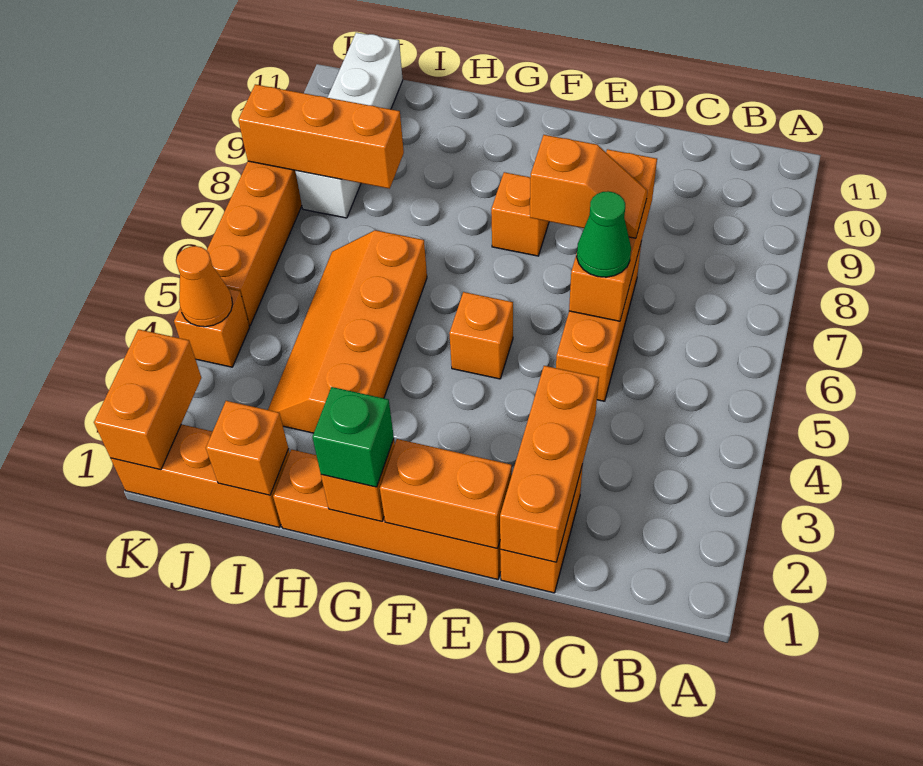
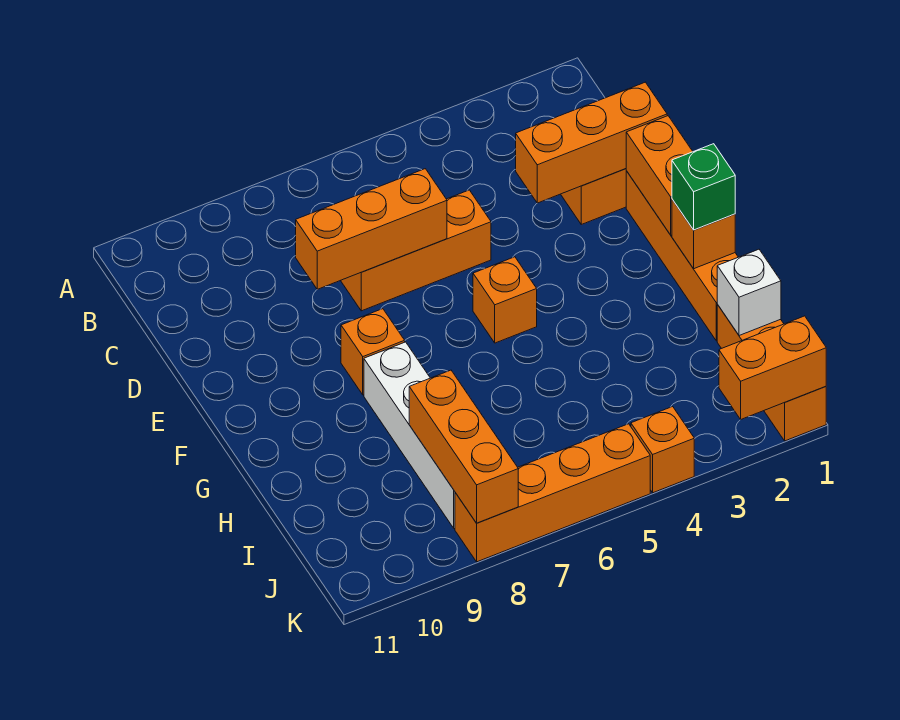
green 1x1 cone [577,191,631,277] -> none
orange 1x2 slope [530,135,647,238] -> none
orange 2x4 slope [268,230,427,433] -> none
orange 1x1 brick [206,401,289,495] -> white 1x1 brick [717,249,781,336]
white 1x4 brick [296,33,403,218] -> white 1x4 brick turned to [364,342,455,528]
orange 1x1 cone [176,246,233,327] -> none

